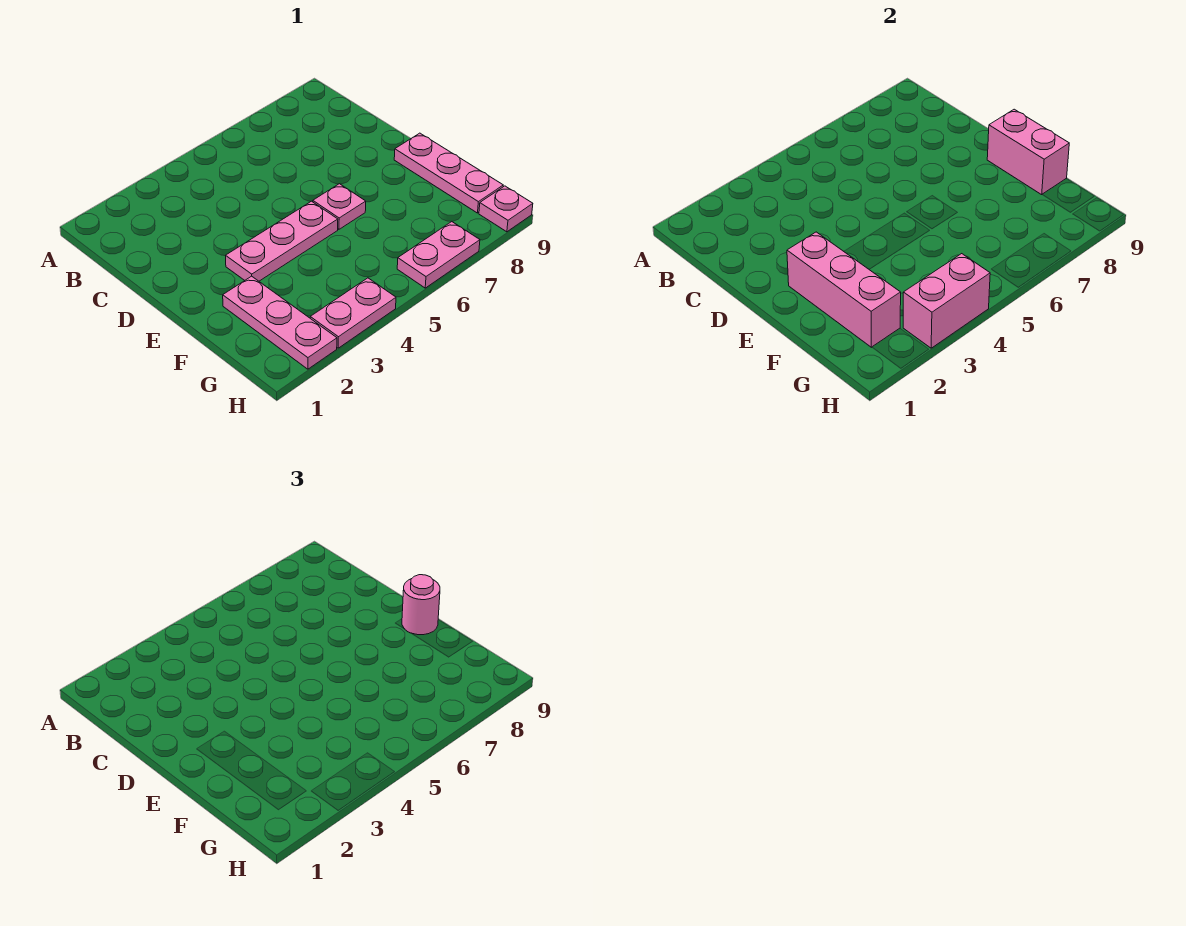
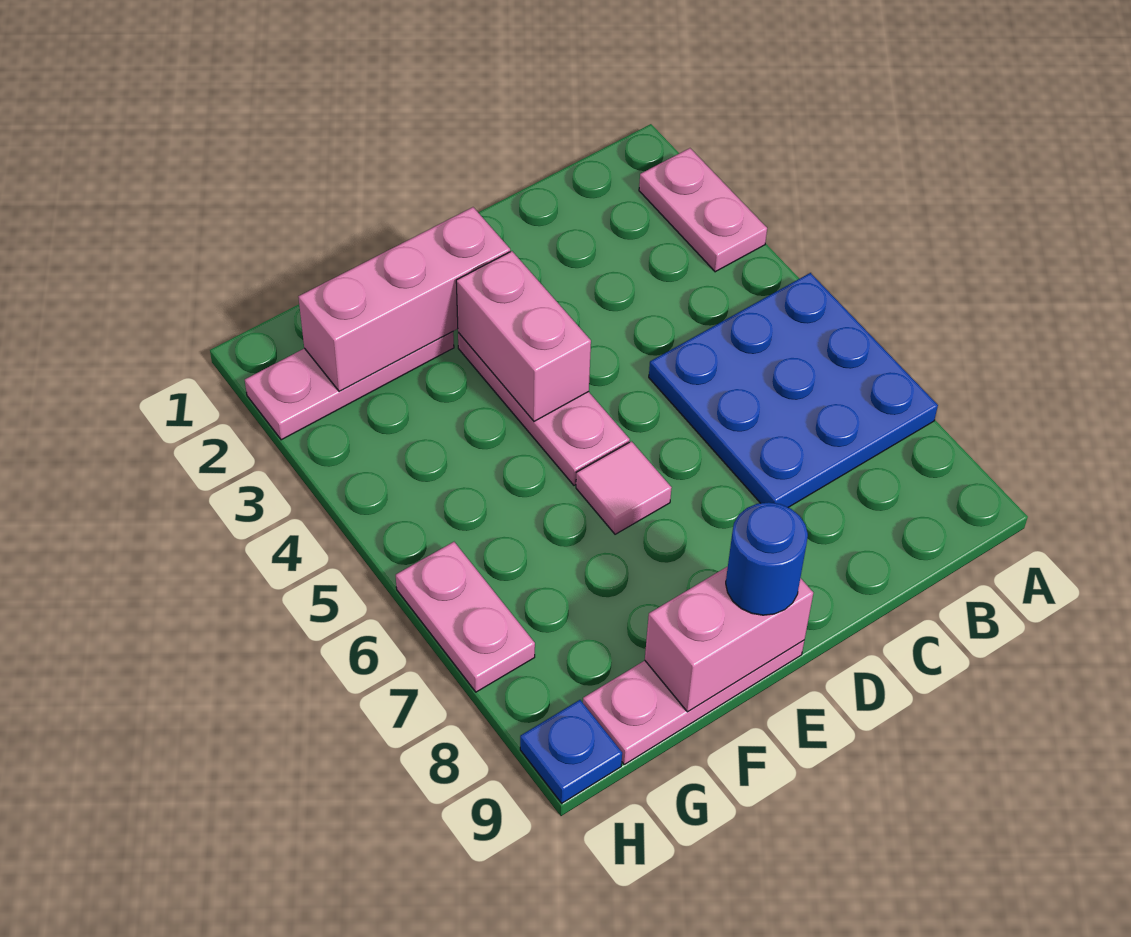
none -> blue 3x3 plate [649,273,938,507]
pink 1x1 plate [313,184,366,229] -> pink 1x1 tile [576,441,672,534]
pink 1x1 round brick [402,575,440,635] -> blue 1x1 round brick [726,502,808,615]
pink 1x2 plate [310,278,396,348] -> pink 1x2 plate moved to [639,148,767,272]
pink 1x2 brick [903,254,990,348] -> pink 1x2 brick moved to [456,251,591,421]
pink 1x1 plate [479,186,533,232] -> blue 1x1 plate [520,700,622,803]

